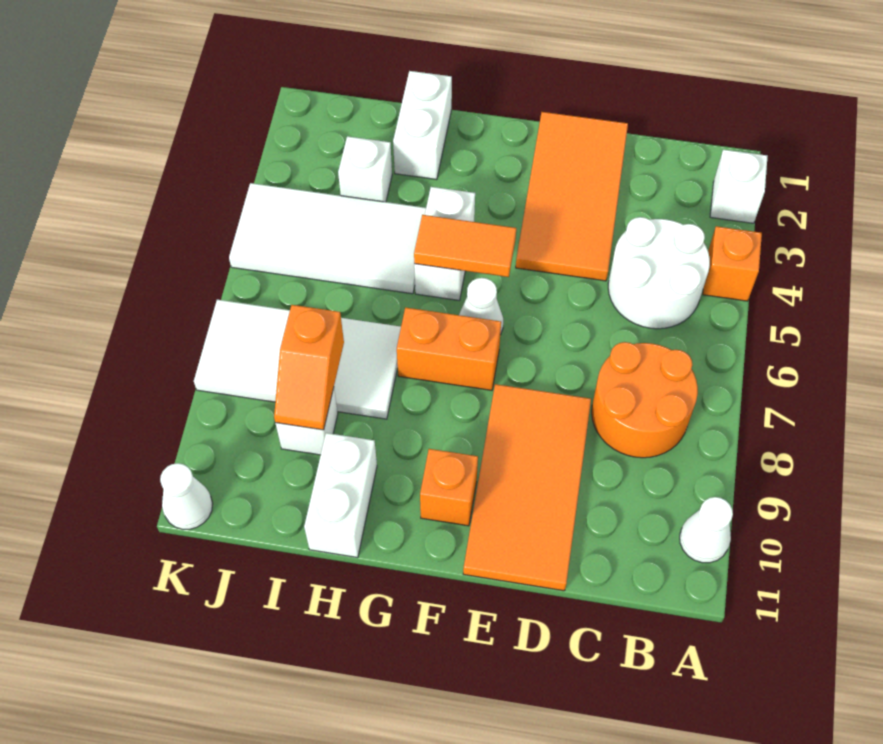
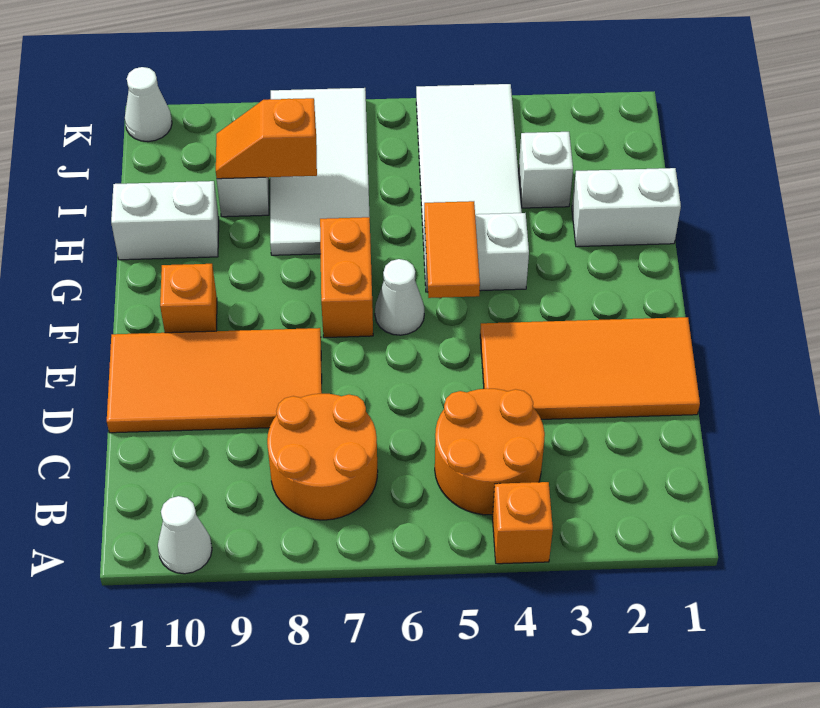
white 1x1 brick [710,150,768,223] -> none
white 2x2 round brick [608,217,710,329] -> orange 2x2 round brick [435,388,545,515]

